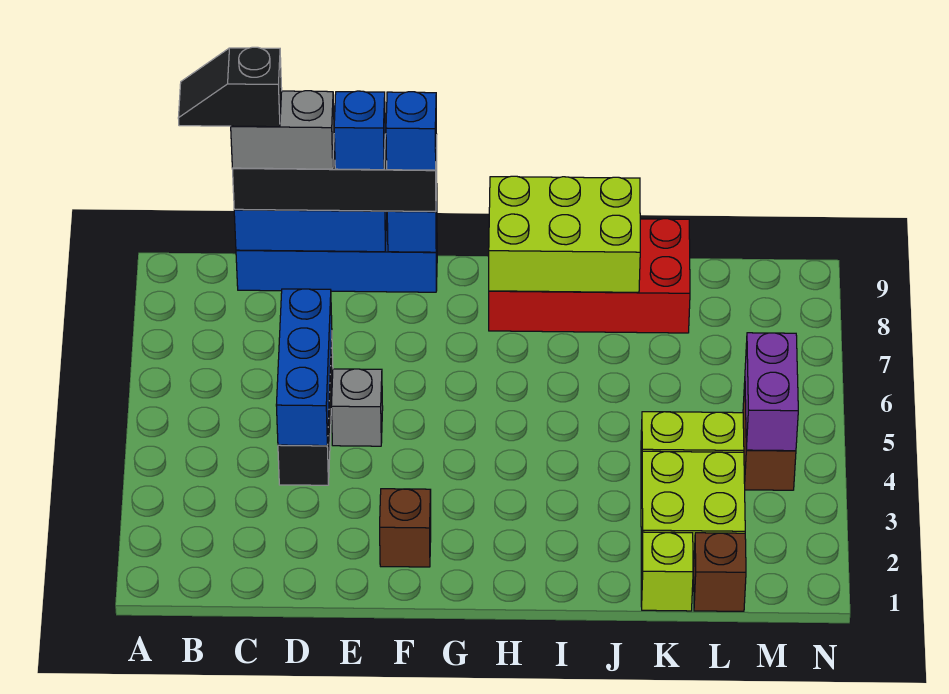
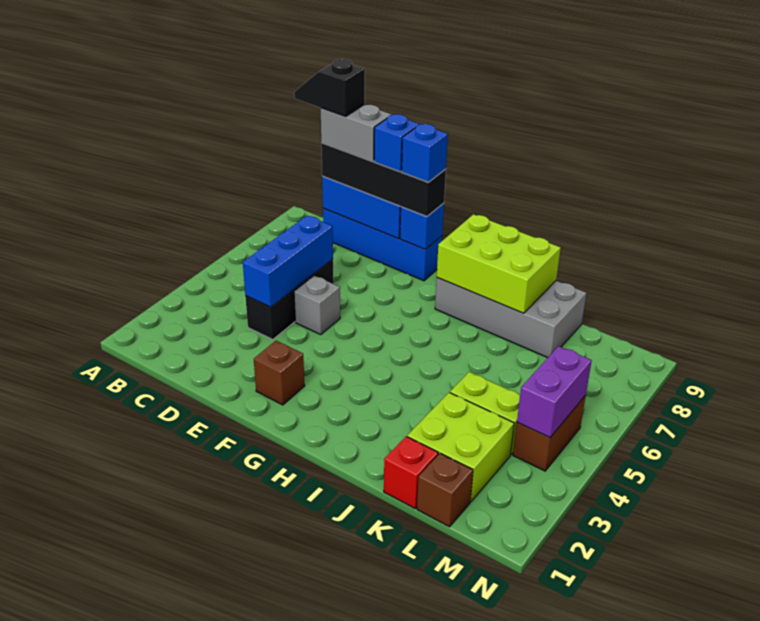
red 2x4 brick [489,219,690,333] -> grey 2x4 brick [435,278,587,358]
lime 1x1 brick [641,532,693,611] -> red 1x1 brick [384,436,438,508]

